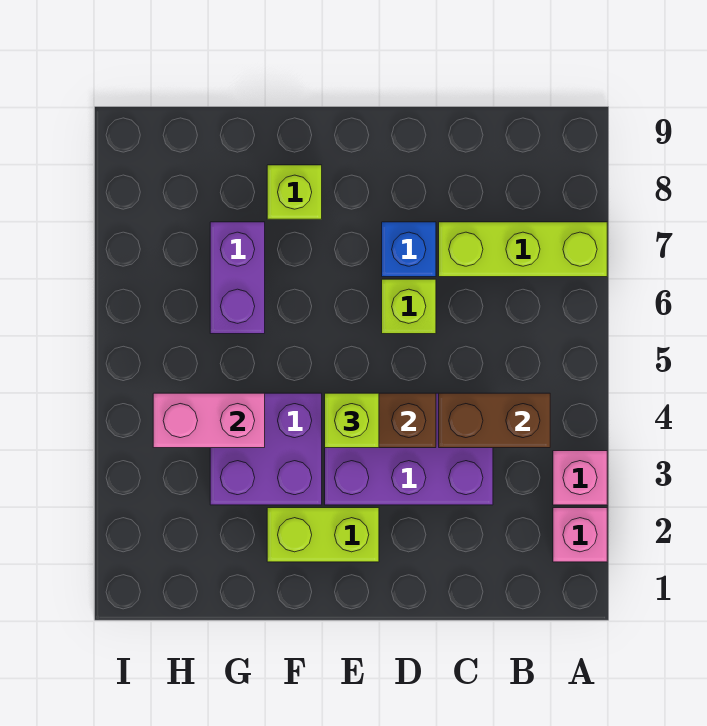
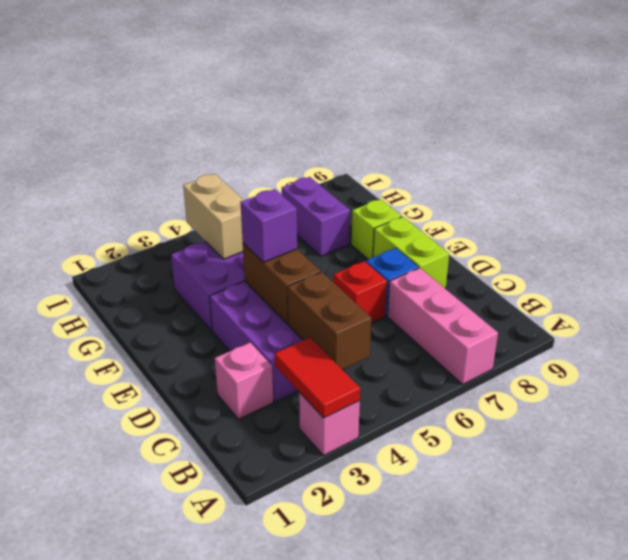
pink 1x1 brick [553,508,607,562] -> pink 1x1 brick moved to [215,342,273,419]
none -> red 1x2 tile [275,338,360,418]
lime 1x3 brick [439,222,607,277] -> pink 1x3 brick [388,268,498,384]
lime 1x1 brick [382,279,436,334] -> red 1x1 brick [334,261,387,323]
lime 1x2 brick [267,508,379,562] -> lime 1x2 brick moved to [373,217,449,289]
lime 1x1 brick [325,393,379,448] -> purple 1x1 brick [241,189,297,262]
pink 1x2 brick [153,393,265,448] -> tan 1x2 brick [183,174,244,259]
purple 1x2 brick [210,222,265,334] -> purple 1x2 brick turned to [282,177,350,256]

